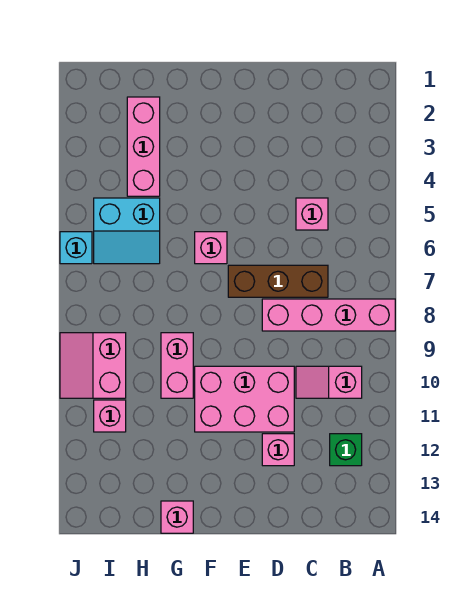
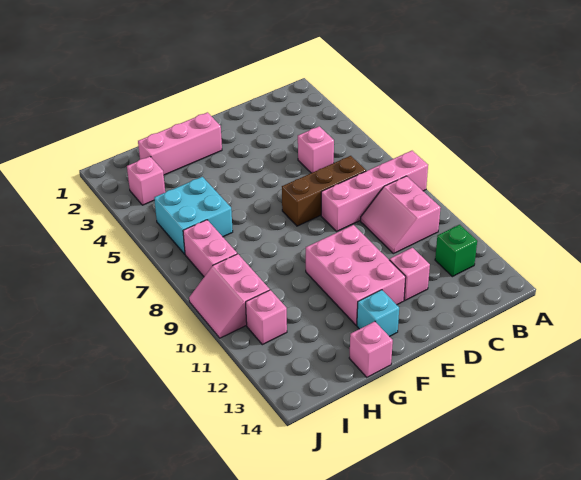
pink 1x2 slope [296,366,362,398] -> pink 2x2 slope [361,176,441,254]
pink 2x3 brick [195,366,294,432] -> pink 2x3 brick turned to [306,225,406,325]
pink 1x1 brick [195,232,227,264] -> pink 1x1 brick moved to [127,156,165,205]
pink 1x2 brick [161,333,193,398] -> pink 1x2 brick moved to [183,220,237,277]
pink 1x3 brick [127,97,160,196] -> pink 1x3 brick turned to [138,112,222,175]
cyan 2x2 slope [94,198,160,264] -> cyan 2x2 brick [154,177,233,254]
cyan 1x1 brick [60,232,92,264] -> cyan 1x1 brick moved to [357,290,399,337]

